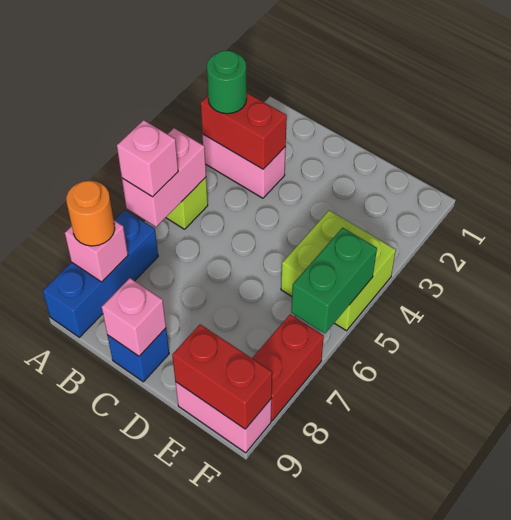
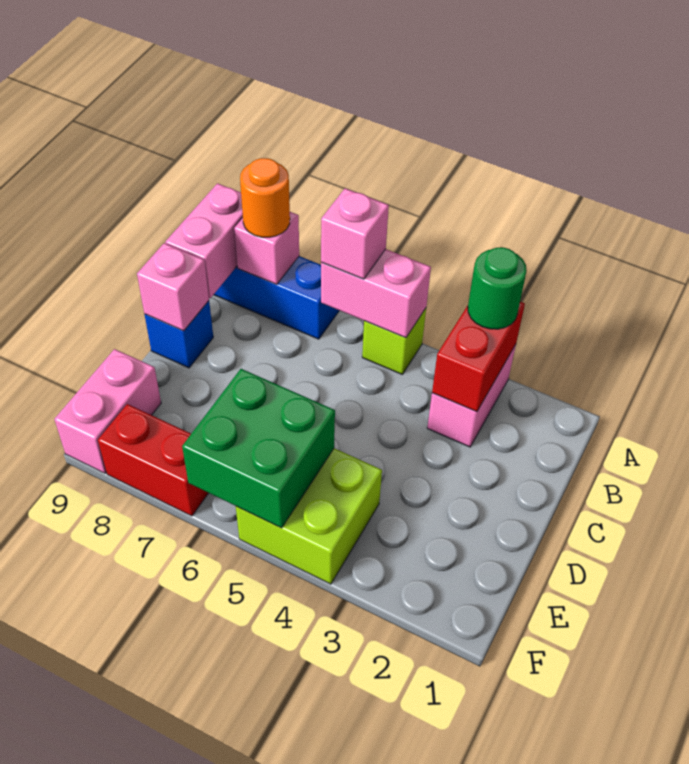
none -> pink 1x2 brick [166,183,243,298]
red 1x2 brick [172,324,272,429] -> none
green 1x2 brick [291,228,377,333] -> green 2x2 brick [182,369,335,528]

